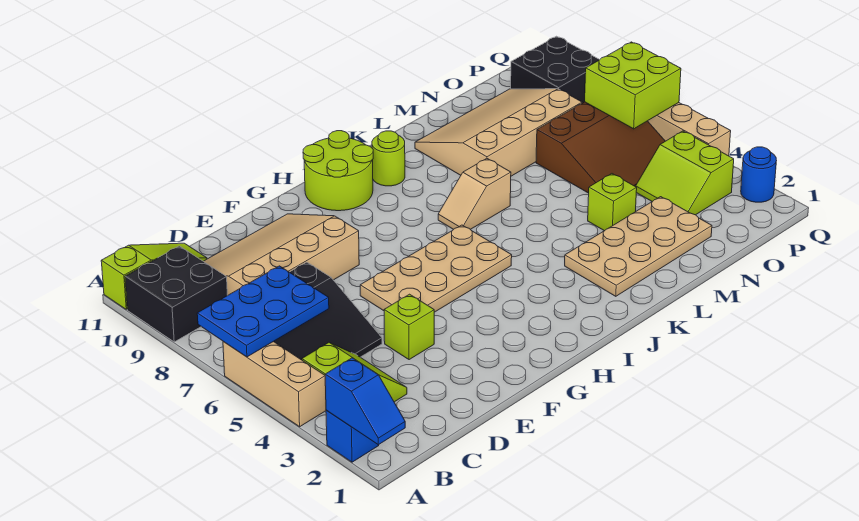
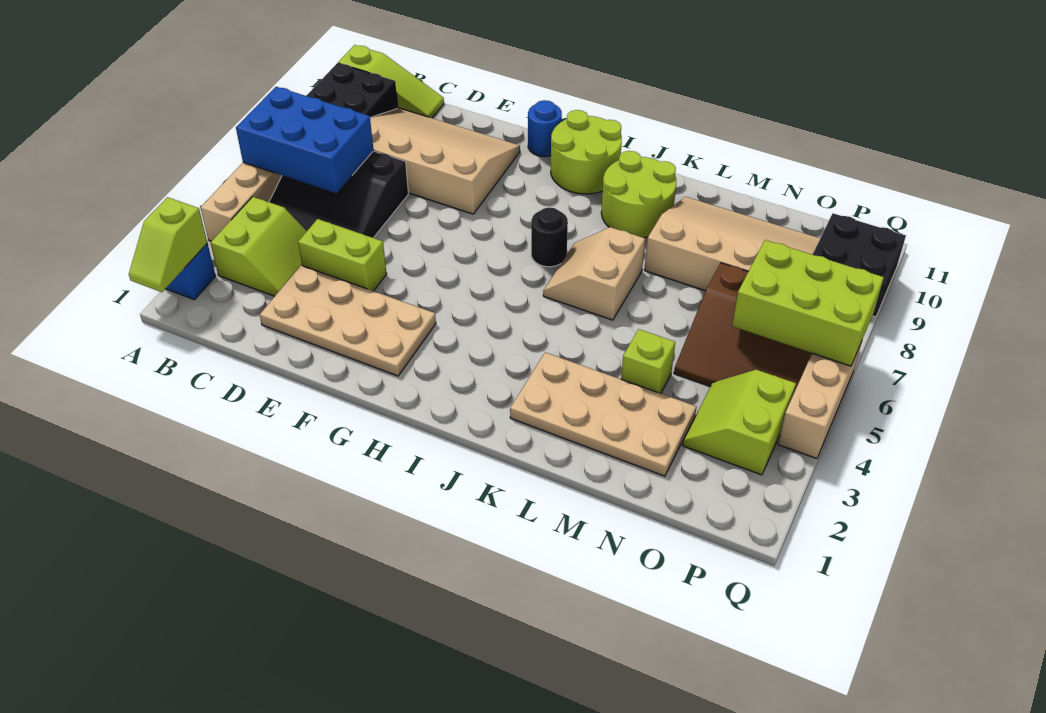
blue 1x2 slope [325,358,405,445] -> lime 1x2 slope [129,197,207,292]
blue 2x3 plate [197,266,329,357] -> blue 2x3 brick [236,87,374,193]
lime 1x1 brick [384,294,434,360] -> lime 1x2 brick [298,219,387,291]
tan 2x4 plate [360,225,512,312] -> tan 2x4 plate moved to [260,265,436,376]
none -> black 1x1 round brick [531,207,568,267]
tan 1x2 slope [438,159,511,229] -> tan 2x2 slope [543,227,645,320]
lime 1x1 round brick [372,131,405,186] -> lime 2x2 round brick [601,151,676,238]
lime 2x2 brick [585,42,681,129] -> lime 2x3 brick [732,240,884,366]
blue 1x1 round brick [741,147,777,202] -> blue 1x1 round brick moved to [528,100,562,157]

